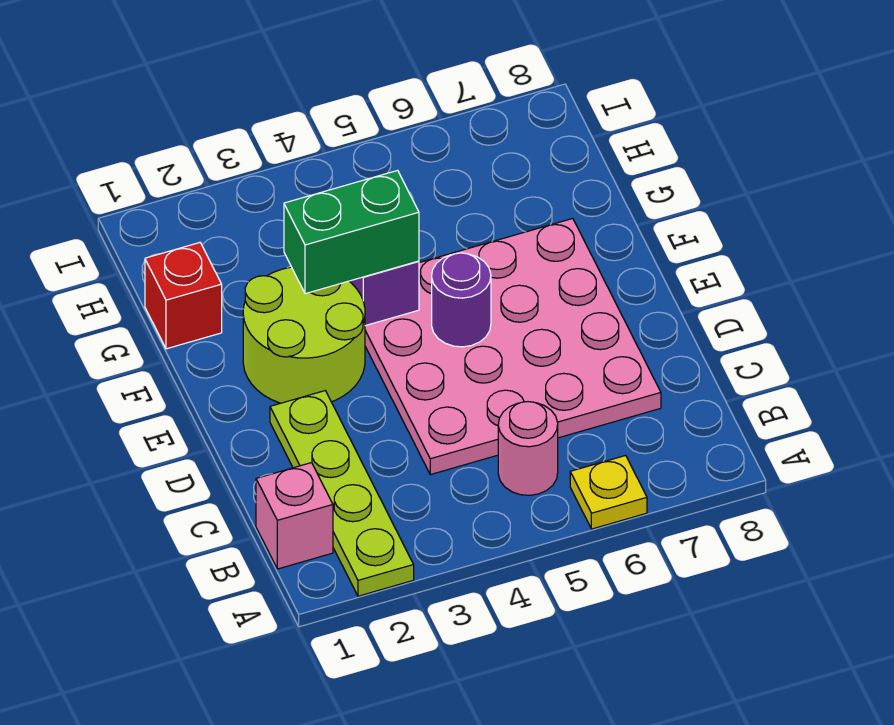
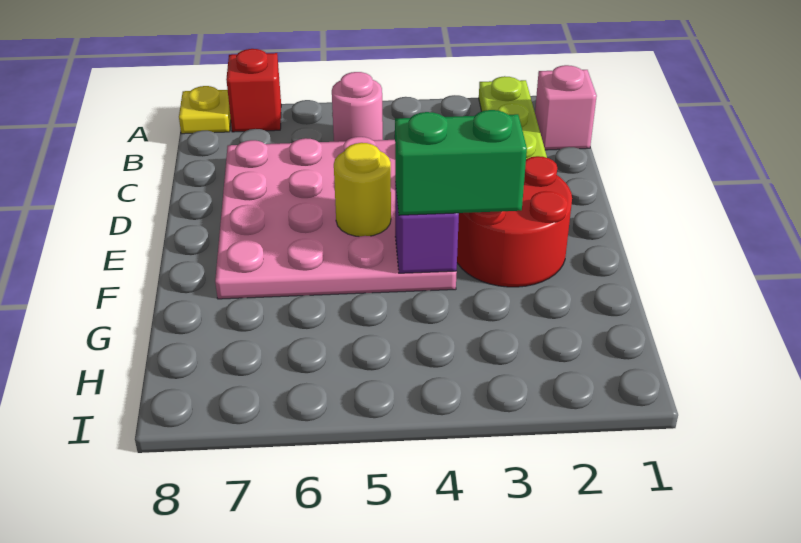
yellow 1x1 plate [570,455,647,529] -> yellow 1x1 plate moved to [179,86,231,134]
lime 2x2 round brick [243,267,365,403] -> red 2x2 round brick [457,156,572,287]
purple 1x1 round brick [432,253,491,347] -> yellow 1x1 round brick [334,143,391,237]
red 1x1 brick [145,243,222,349] -> red 1x1 brick moved to [226,49,281,132]

